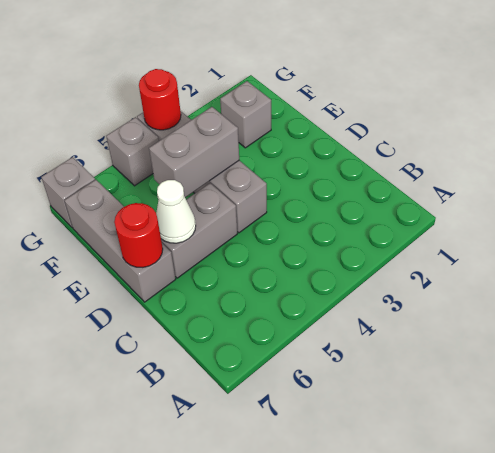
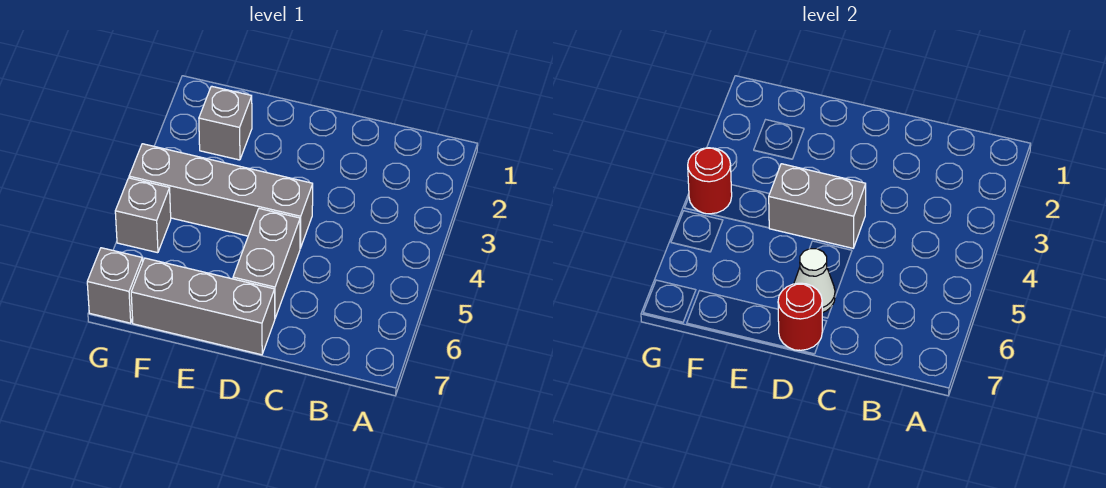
grey 1x2 brick [149,107,239,198] -> grey 1x2 brick turned to [769,164,866,248]

